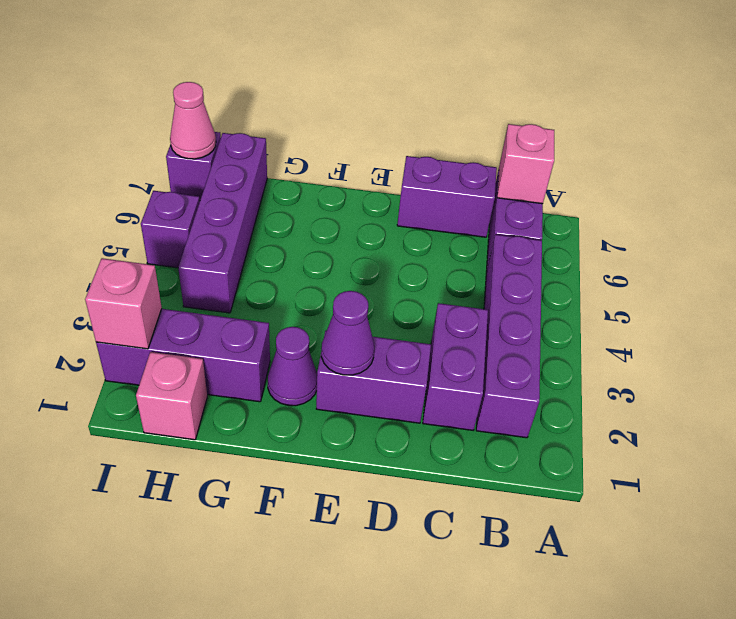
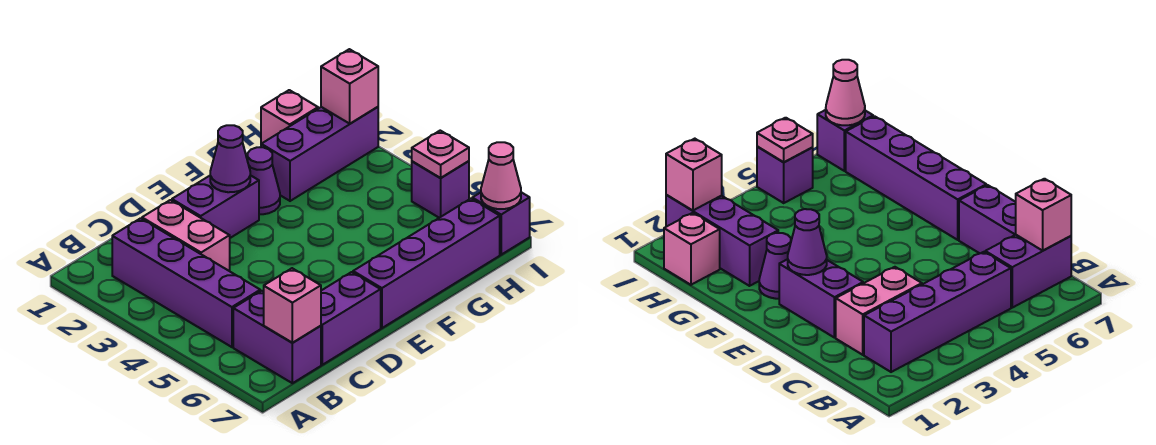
purple 1x2 brick [423,303,488,430] -> pink 1x2 brick [142,200,230,271]
purple 1x4 brick [178,133,267,313] -> purple 1x4 brick turned to [353,199,500,328]
none -> pink 1x1 plate [412,131,469,178]

